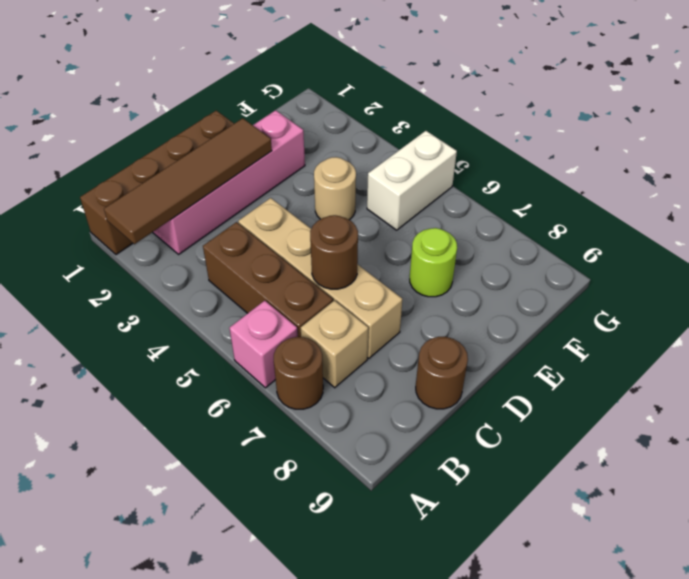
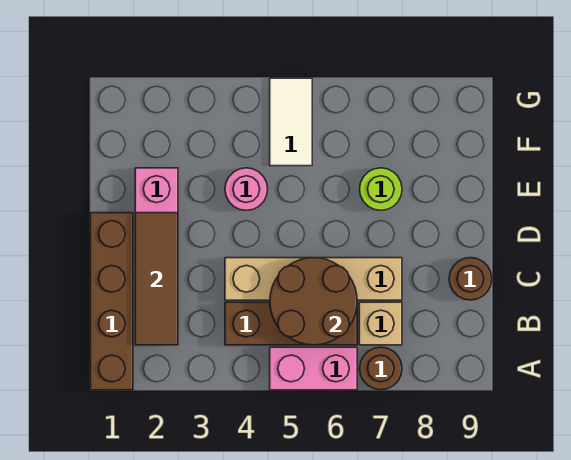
brown 1x4 tile [104,118,272,244] -> brown 1x3 tile [135,213,178,345]
pink 1x1 brick [229,301,298,388] -> pink 1x2 brick [270,347,357,390]
brown 1x1 round brick [310,215,358,289] -> brown 2x2 round brick [270,258,357,345]
tan 1x1 round brick [314,157,356,220] -> pink 1x1 round brick [225,168,268,211]
white 1x2 brick [367,131,457,230] -> white 1x2 tile [270,78,312,166]

